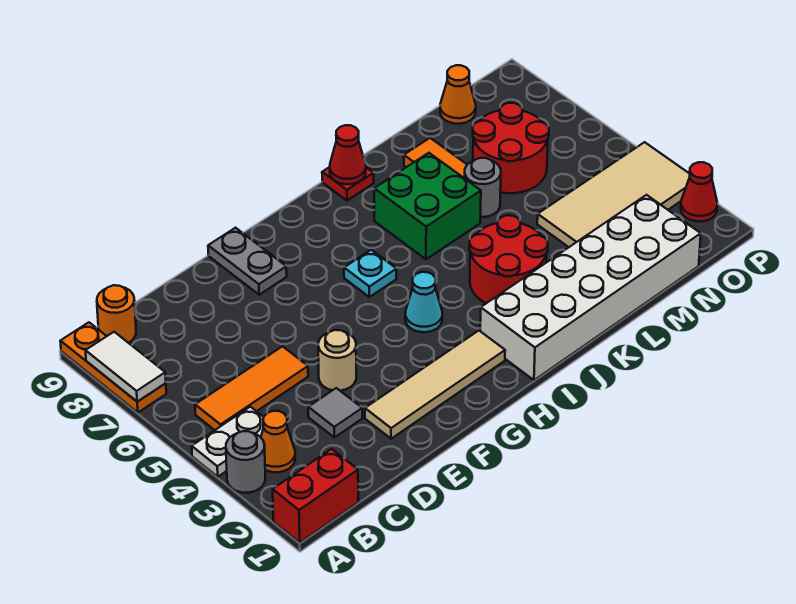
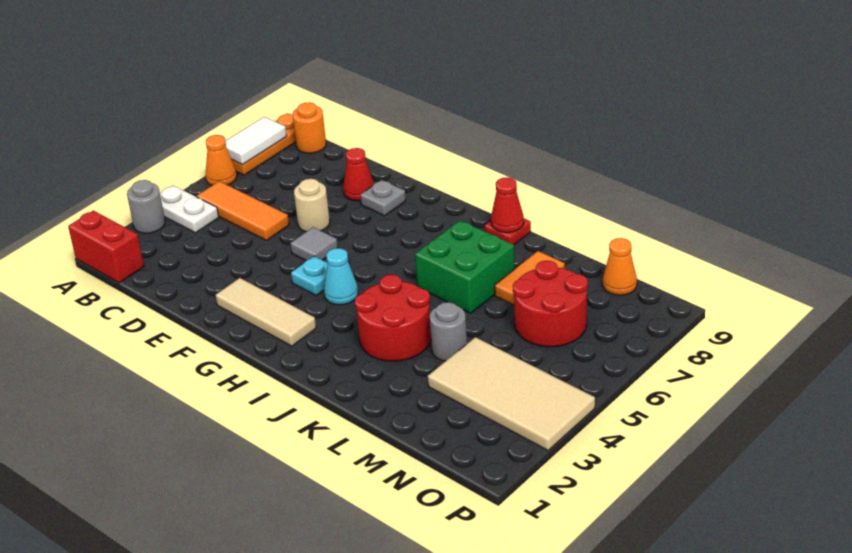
orange 1x1 cone [261,411,295,472] -> orange 1x1 cone moved to [205,135,237,185]
grey 1x1 tile [308,388,362,437] -> grey 1x1 tile moved to [291,227,338,260]
tan 1x4 tile [365,331,505,439] -> tan 1x3 tile [216,278,316,346]
tan 1x1 round brick [318,330,356,391] -> tan 1x1 round brick moved to [294,179,330,232]
grey 1x2 plate [208,228,287,295] -> grey 1x1 plate [360,180,406,216]
cyan 1x1 plate [344,250,396,297] -> cyan 1x1 plate moved to [291,256,327,295]
white 2x6 brick [480,195,701,380] -> none
grey 1x1 round brick [465,158,501,217] -> grey 1x1 round brick moved to [430,302,467,361]
red 1x1 cone [681,162,717,222] -> red 1x1 cone moved to [343,148,374,201]

